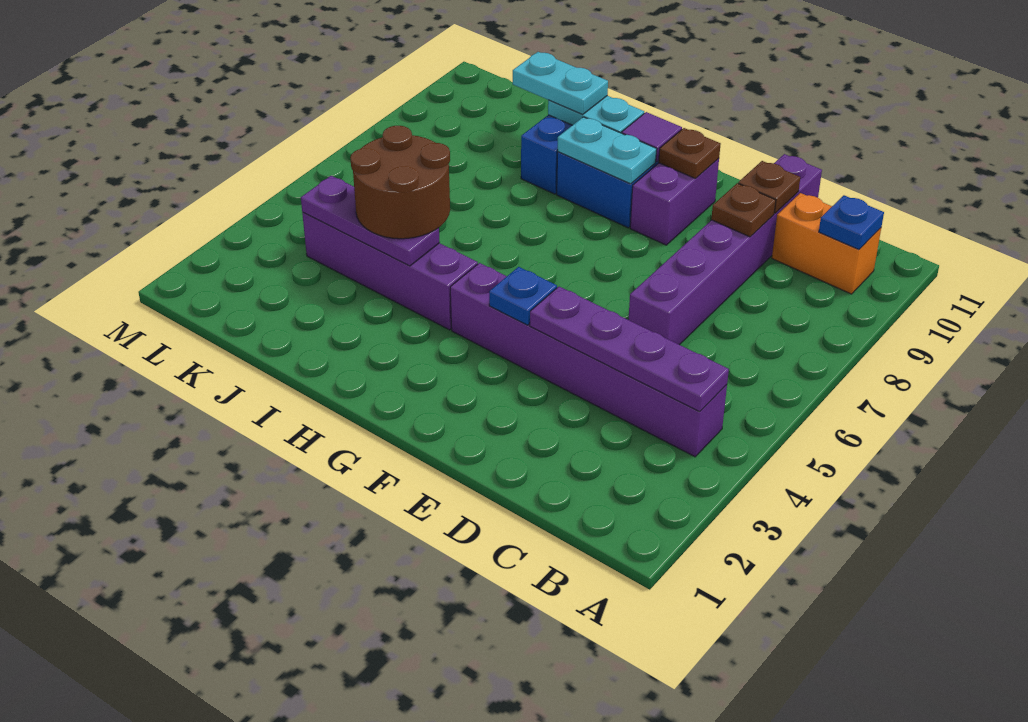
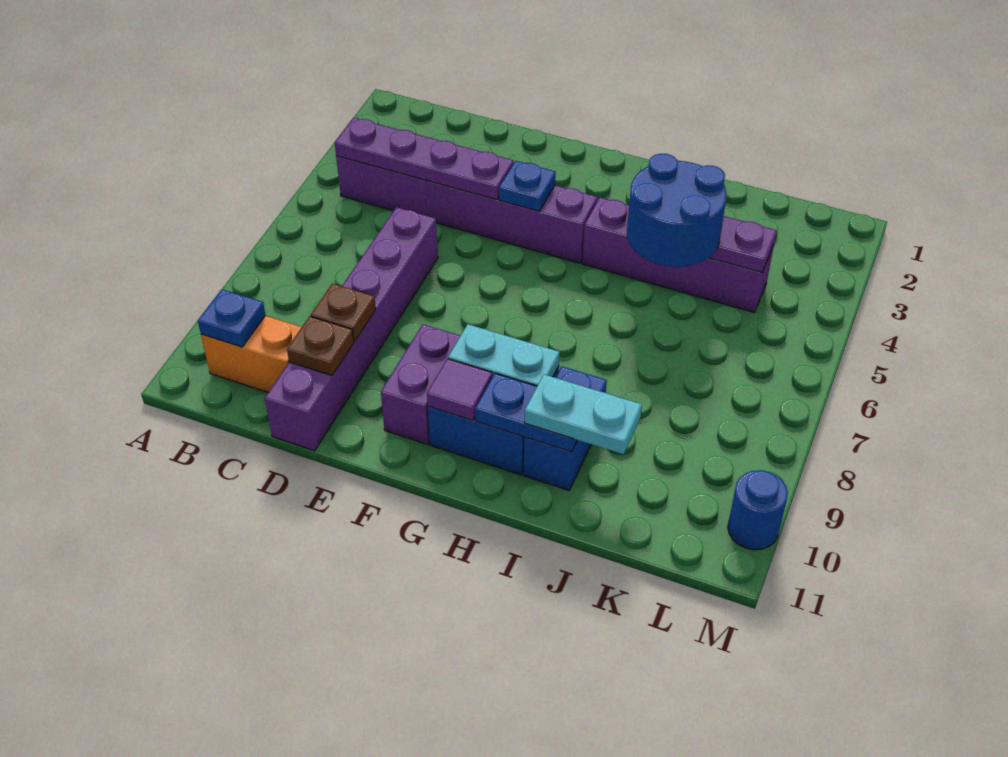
brown 1x1 plate [659,128,721,179] -> none
cyan 1x2 plate [548,96,644,133] -> blue 1x2 plate [475,373,577,452]
brown 2x2 round brick [350,126,450,239] -> blue 2x2 round brick [627,154,727,267]
none -> blue 1x1 round brick [728,470,788,550]

